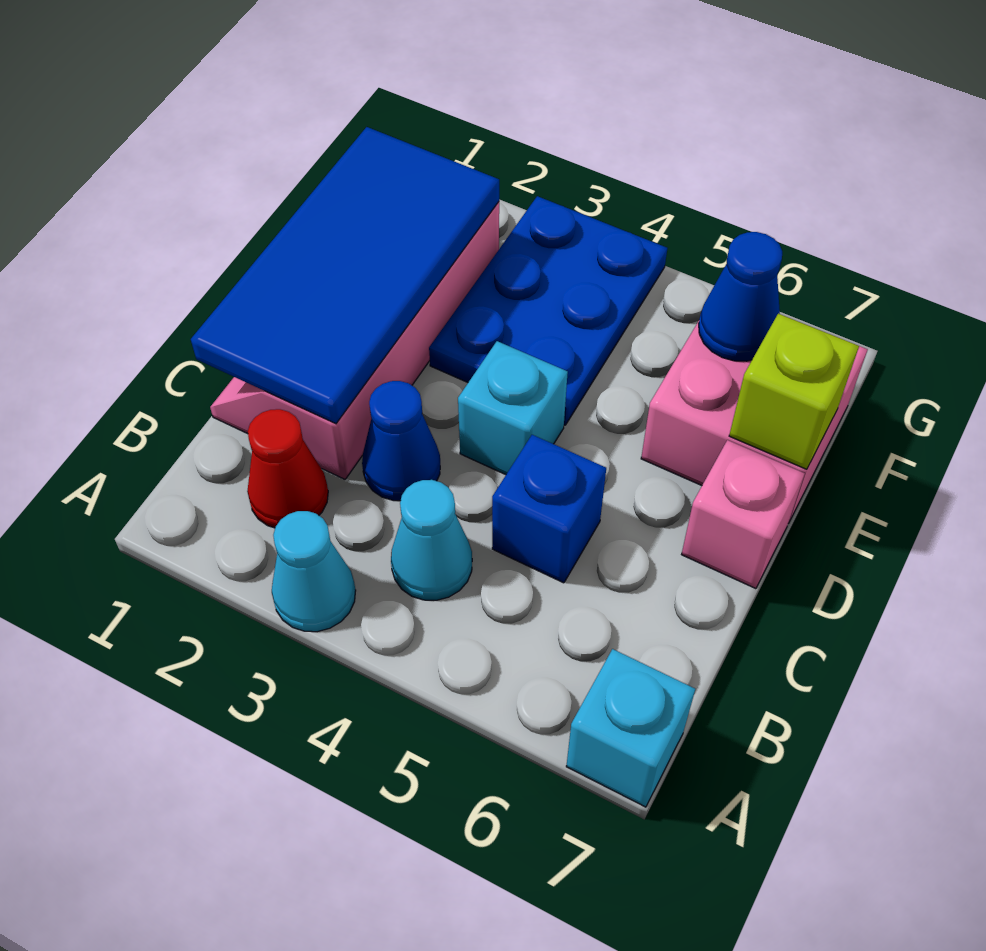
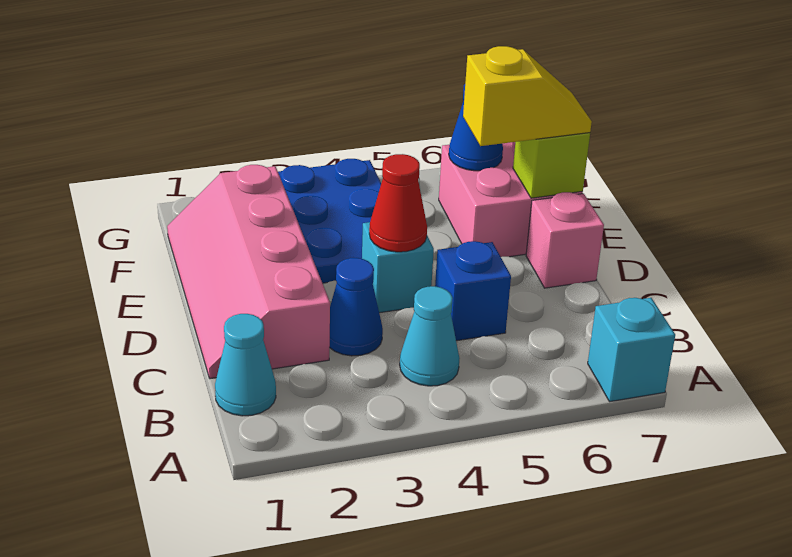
cyan 1x1 cone [272,511,356,632] -> cyan 1x1 cone moved to [215,314,276,416]
red 1x1 cone [247,409,328,528] -> red 1x1 cone moved to [369,154,427,252]
blue 2x4 tile [191,127,499,424] -> none
none -> yellow 1x2 slope [463,46,592,146]

